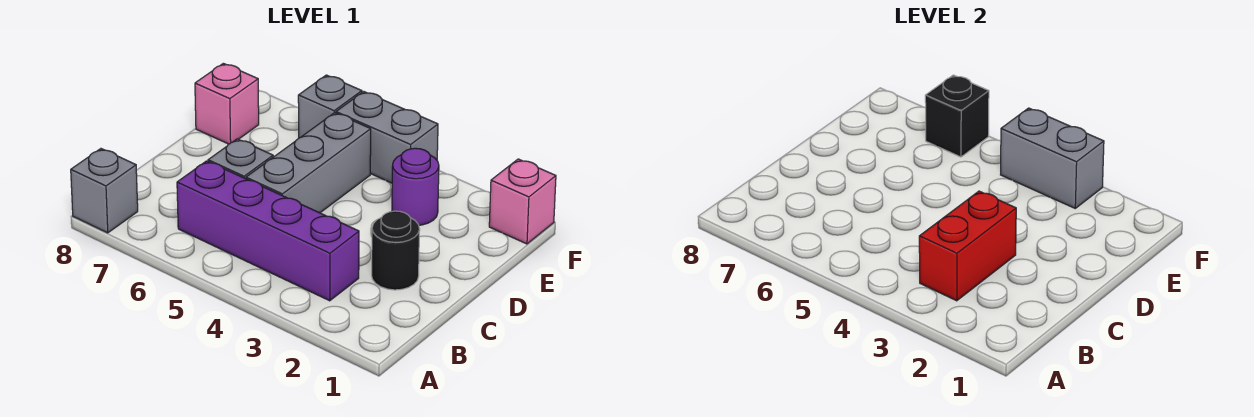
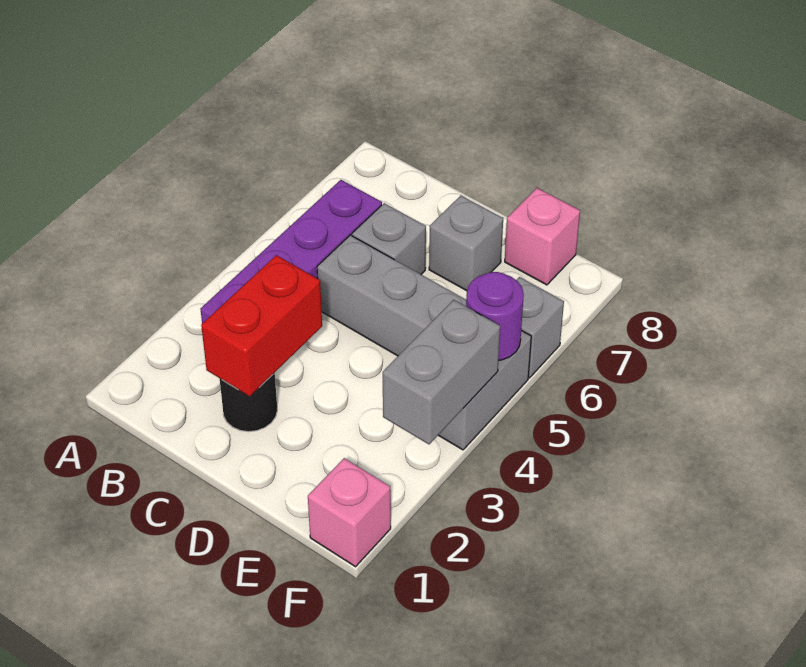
grey 1x1 brick [71,149,138,233] -> grey 1x1 brick moved to [429,196,503,291]
red 1x2 brick [919,191,1016,301] -> red 1x2 brick turned to [201,255,322,396]
purple 1x1 round brick [392,148,439,225] -> purple 1x1 round brick moved to [466,272,524,360]
black 1x1 brick [925,75,989,157] -> none

